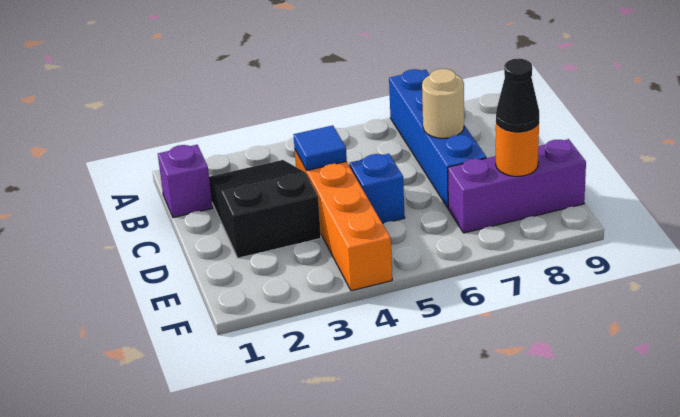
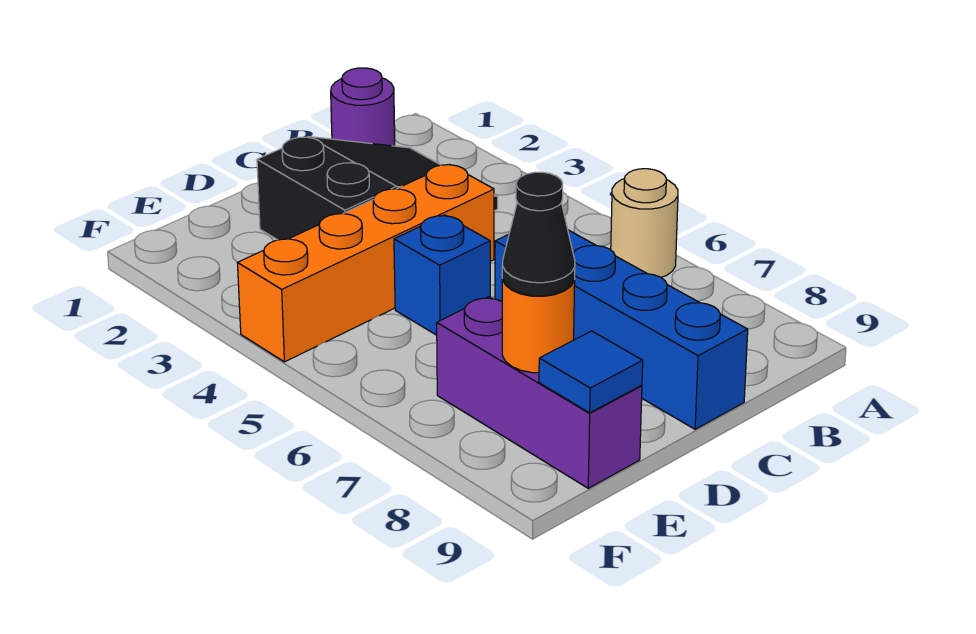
blue 1x4 brick [389,69,486,208] -> blue 1x4 brick turned to [495,230,748,429]
purple 1x1 brick [158,145,213,218] -> purple 1x1 round brick [331,68,395,146]
blue 1x1 tile [294,125,347,170] -> blue 1x1 tile moved to [539,331,643,413]
tan 1x1 round brick [422,69,464,138] -> tan 1x1 round brick moved to [611,169,678,277]

